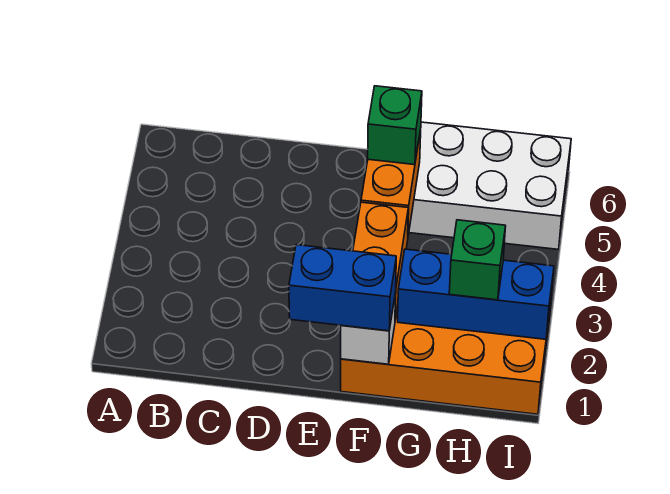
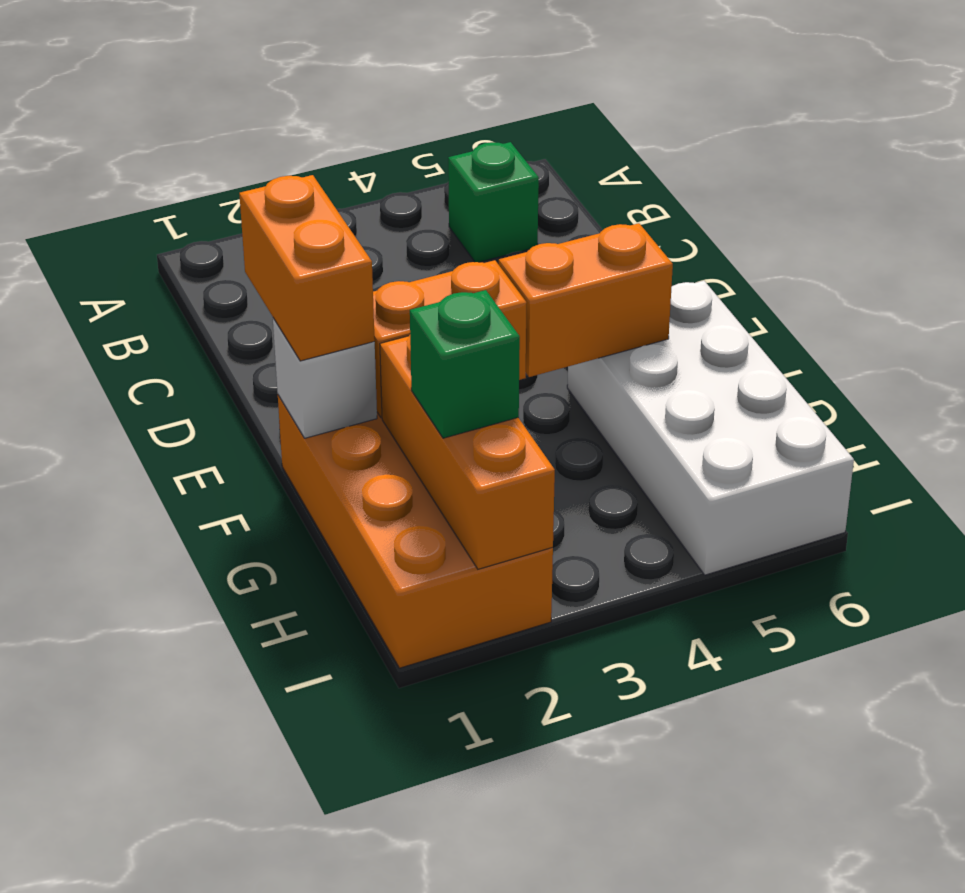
blue 1x2 brick [289,245,396,331] -> orange 1x2 brick [239,175,375,361]
green 1x1 brick [368,86,422,165] -> green 1x1 brick moved to [448,142,539,262]
blue 1x3 brick [398,249,554,339] -> orange 1x3 brick [380,335,555,569]

